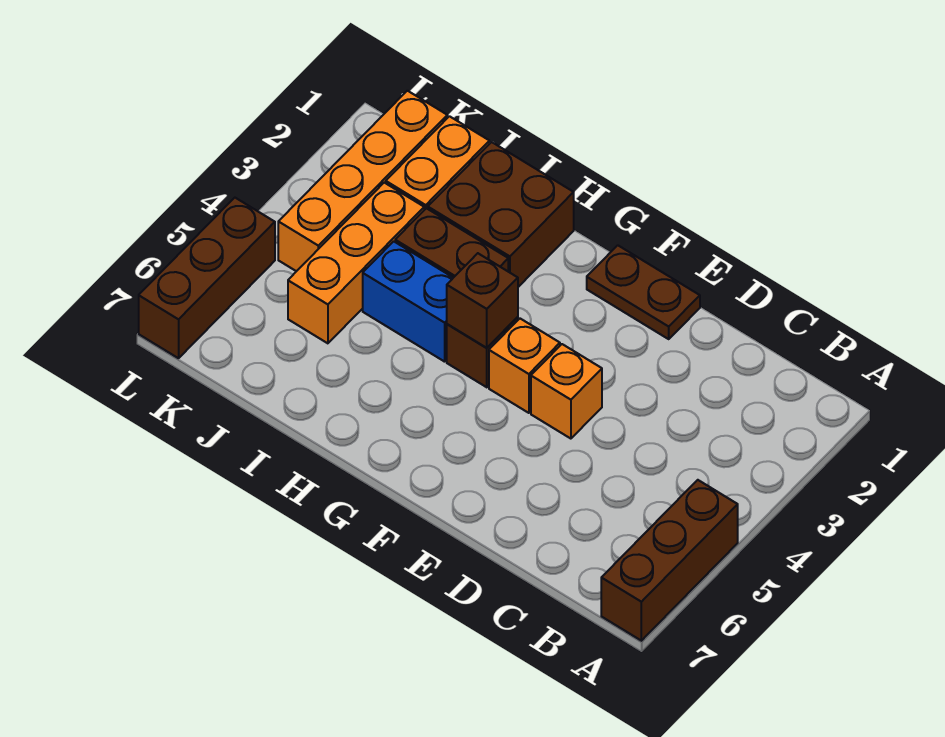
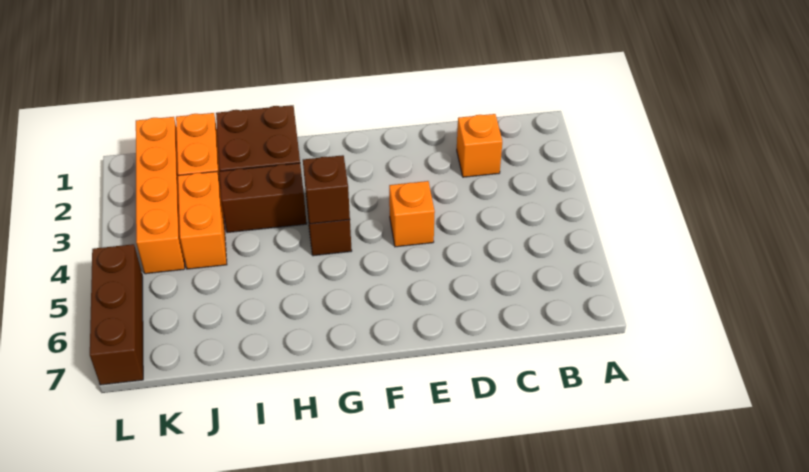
brown 1x3 brick [601,480,738,641] -> none
brown 1x2 plate [587,245,700,339] -> none
orange 1x1 brick [489,319,560,413] -> orange 1x1 brick moved to [457,114,502,177]
blue 1x2 brick [363,241,453,362] -> none
orange 1x3 brick [288,183,424,343] -> orange 1x2 brick [178,171,227,269]

